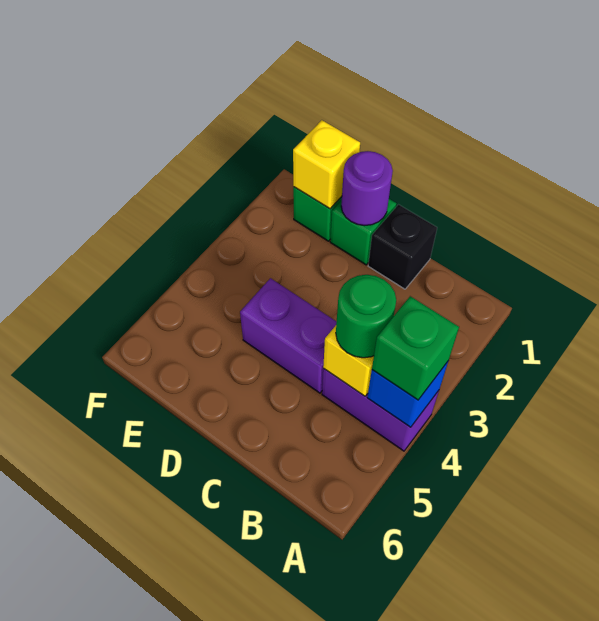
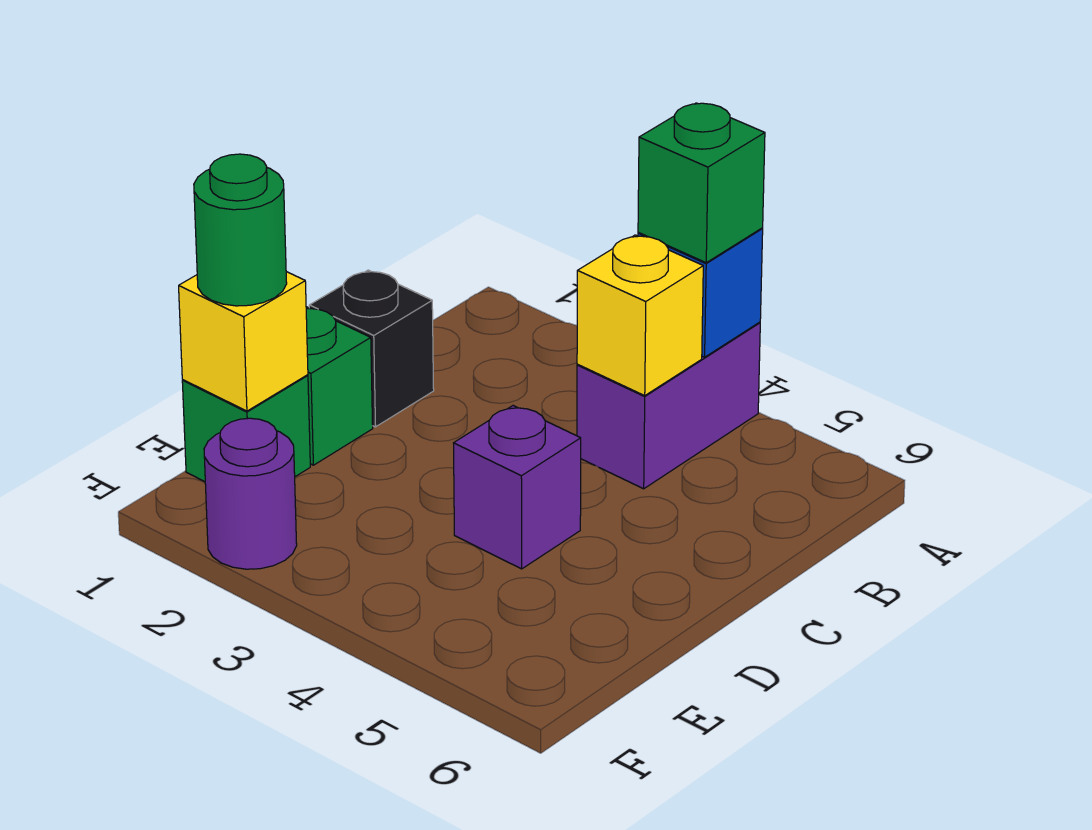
green 1x1 round brick [336,275,396,358] -> green 1x1 round brick moved to [194,154,287,306]
purple 1x2 brick [240,278,337,393] -> purple 1x1 brick [454,406,581,569]
purple 1x1 round brick [341,151,393,226] -> purple 1x1 round brick moved to [204,418,297,569]

